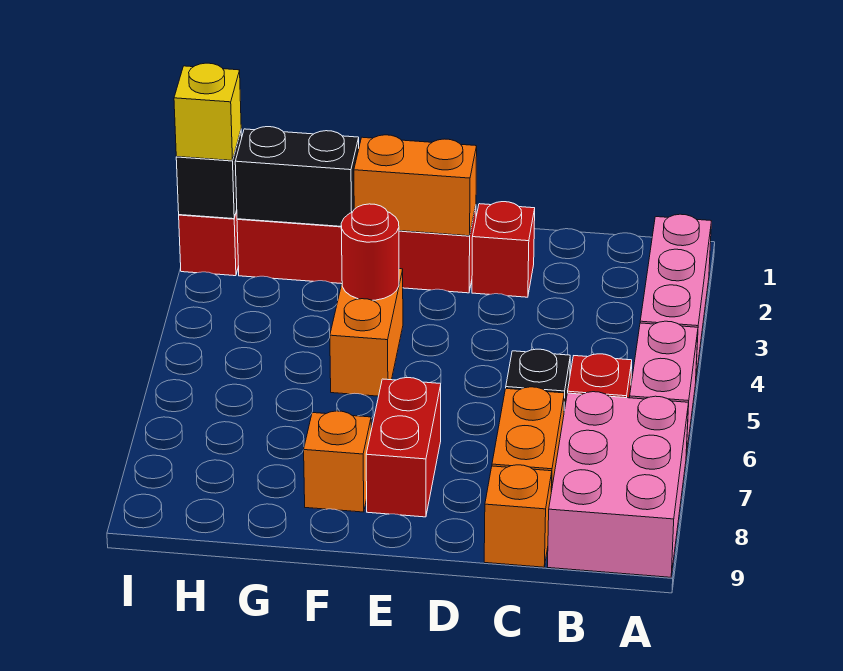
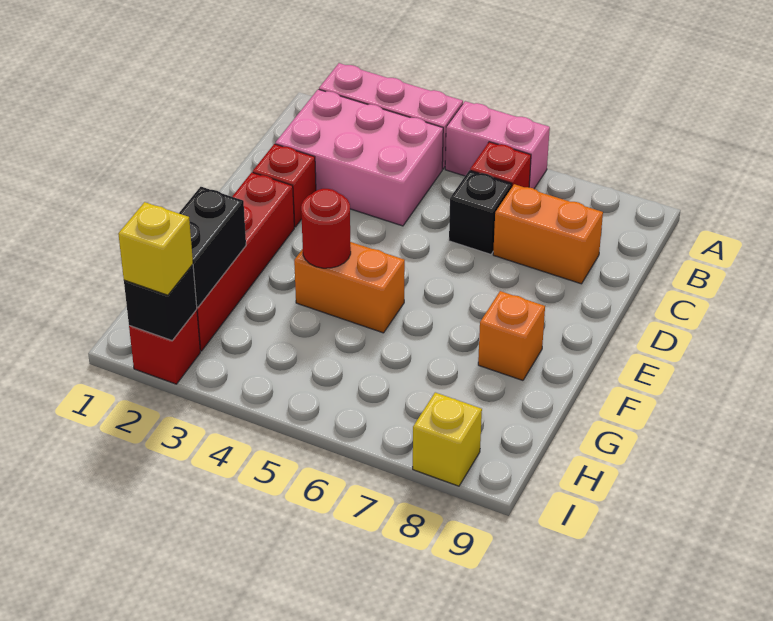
pink 2x3 brick [548,392,689,577] -> pink 2x3 brick moved to [275,89,443,226]
orange 1x1 brick [484,465,552,567] -> none
orange 1x2 brick [354,135,477,236] -> none
red 1x2 brick [366,378,441,517] -> none
none -> yellow 1x1 brick [413,392,482,486]

